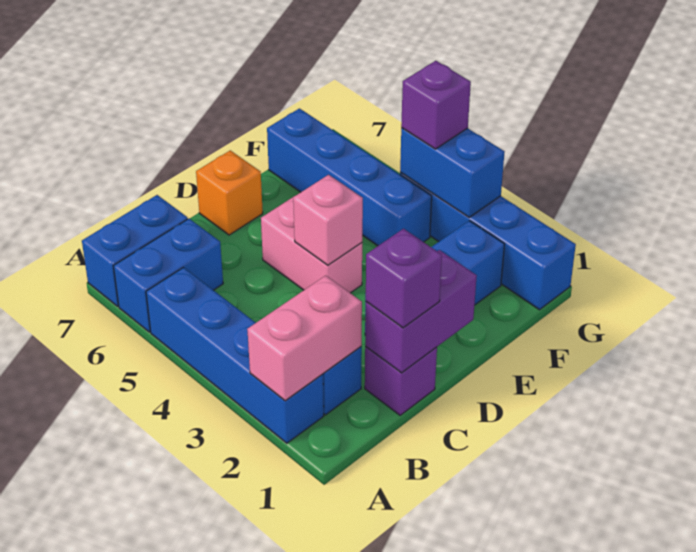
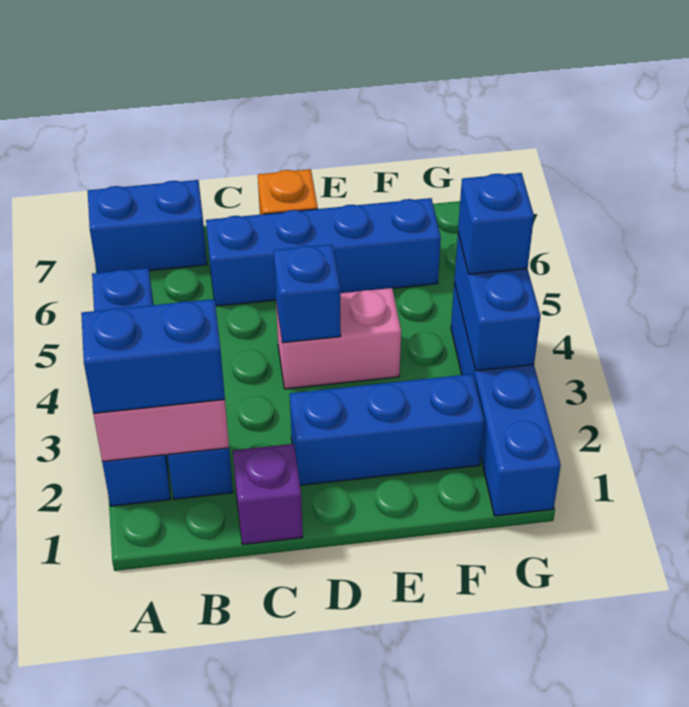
blue 1x2 brick [113,219,223,332] -> blue 1x2 brick moved to [81,299,225,413]
purple 1x2 brick [365,250,477,373] -> none
purple 1x1 brick [366,229,442,328] -> none
pink 1x2 brick [261,197,362,293] -> pink 1x2 brick turned to [276,288,401,389]
pink 1x1 brick [293,175,363,265] -> blue 1x1 brick [274,244,341,343]
blue 1x4 brick [267,108,432,246] -> blue 1x4 brick turned to [206,198,441,306]
purple 1x1 brick [401,61,471,149] -> blue 1x1 brick [458,173,534,274]

